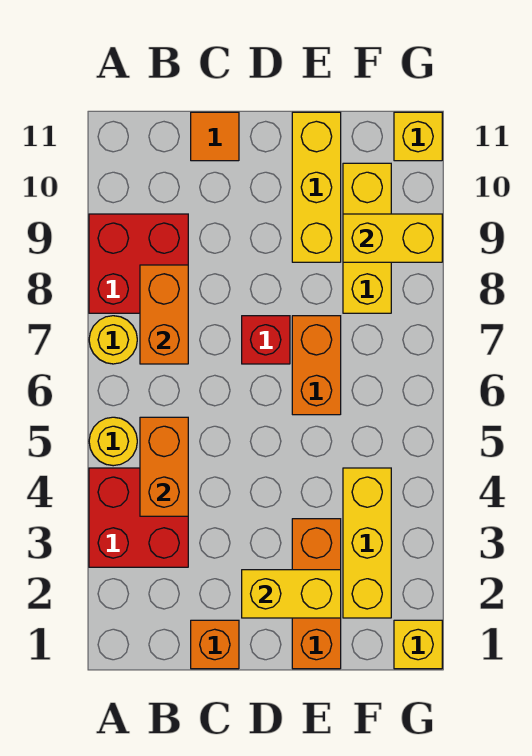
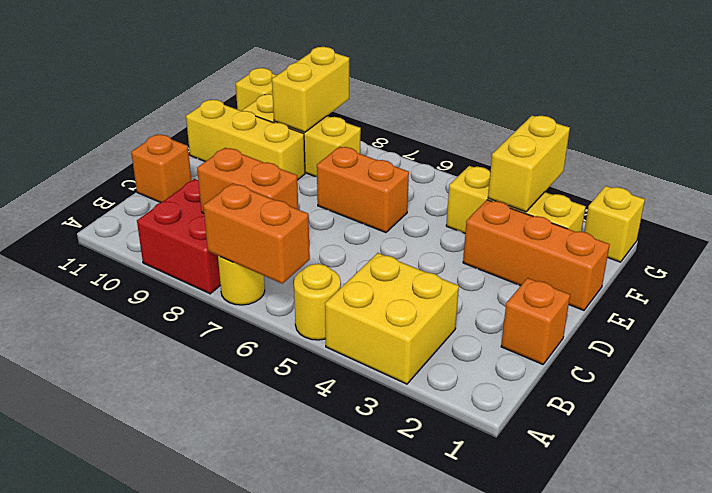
red 2x2 brick [89,468,188,567] -> yellow 2x2 brick [325,253,459,384]
orange 1x2 brick [140,417,188,516] -> orange 1x2 brick moved to [203,183,310,284]
orange 1x1 tile [191,112,239,161] -> orange 1x1 brick [131,134,191,203]
yellow 1x2 brick [242,570,341,618] -> yellow 1x2 brick moved to [488,116,570,212]
red 1x1 brick [242,316,290,364] -> none

